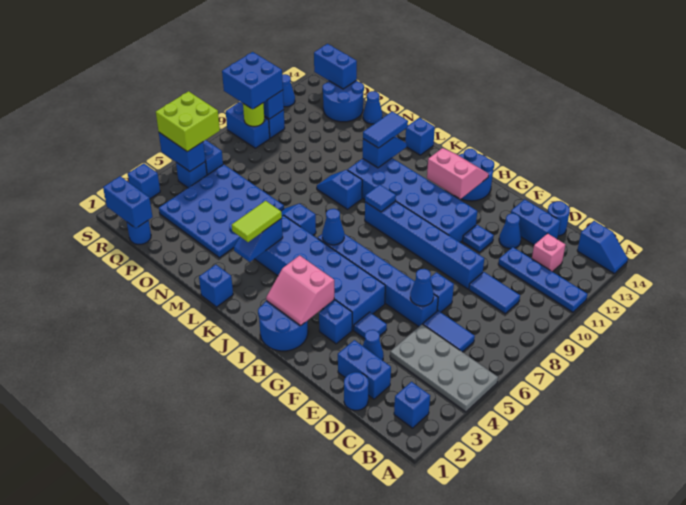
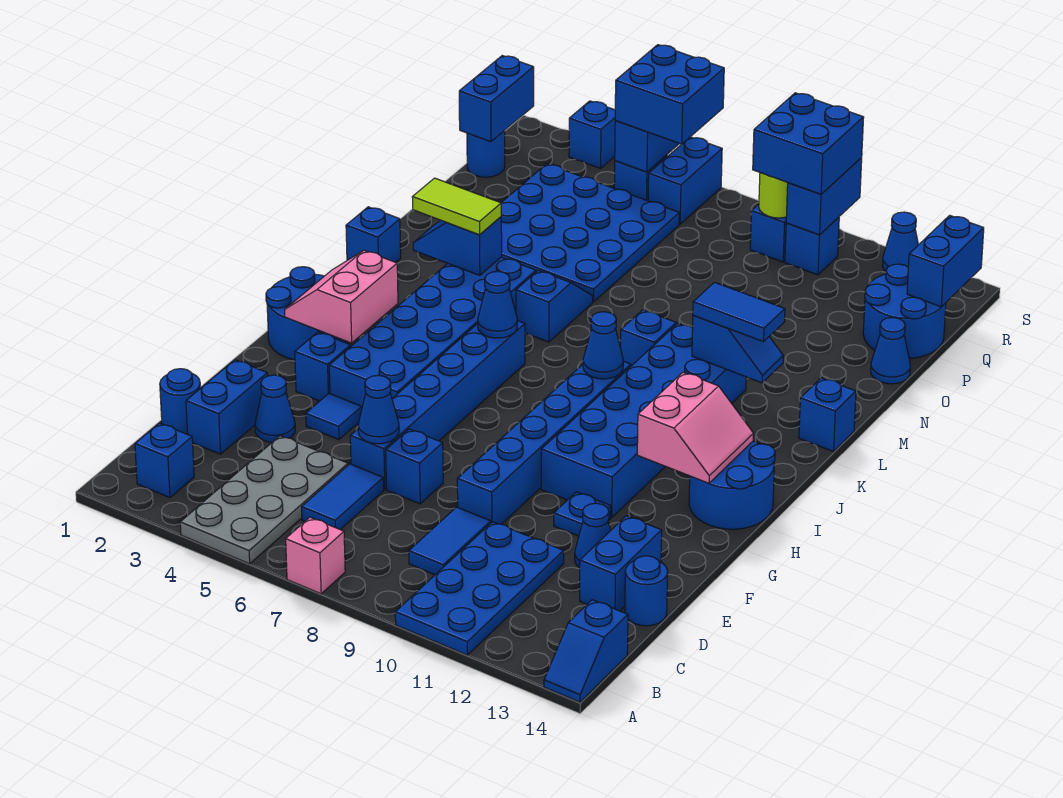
blue 1x4 plate [498,247,588,312] -> blue 2x4 plate [395,522,564,655]
pink 1x1 brick [532,233,565,272] -> pink 1x1 brick moved to [286,517,345,594]
blue 1x1 tile [365,185,396,212] -> blue 1x1 cone [583,312,623,379]
lime 2x2 brick [156,91,220,152] -> blue 2x2 brick [615,45,724,144]

